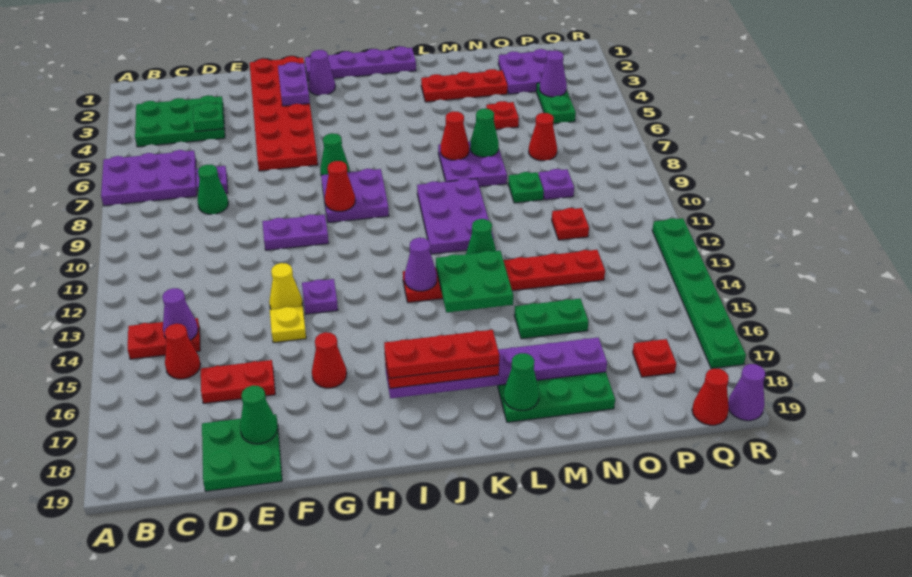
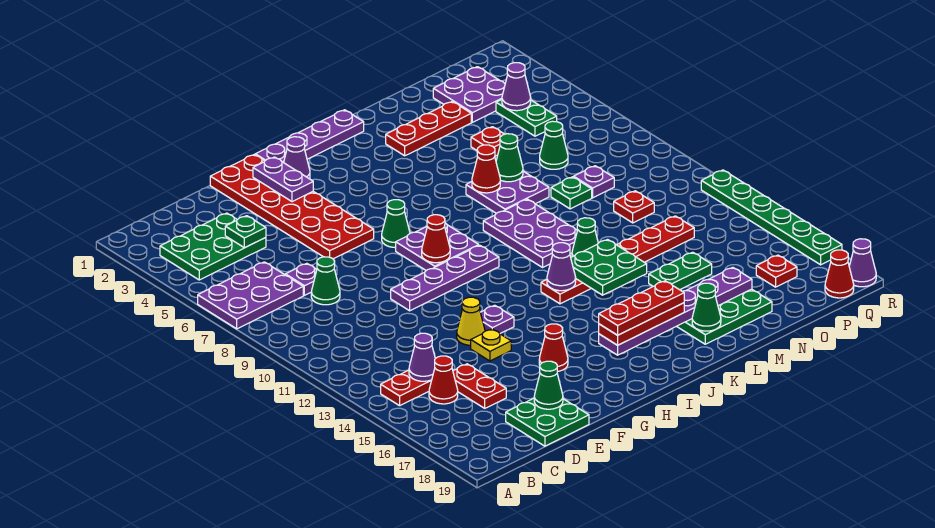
red 1x2 plate [201,360,275,403] -> red 1x2 plate turned to [453,364,506,408]
purple 1x2 plate [262,214,329,250] -> purple 1x4 plate [391,245,499,311]
red 1x1 cone [529,113,557,161] -> green 1x1 cone [540,121,568,169]

